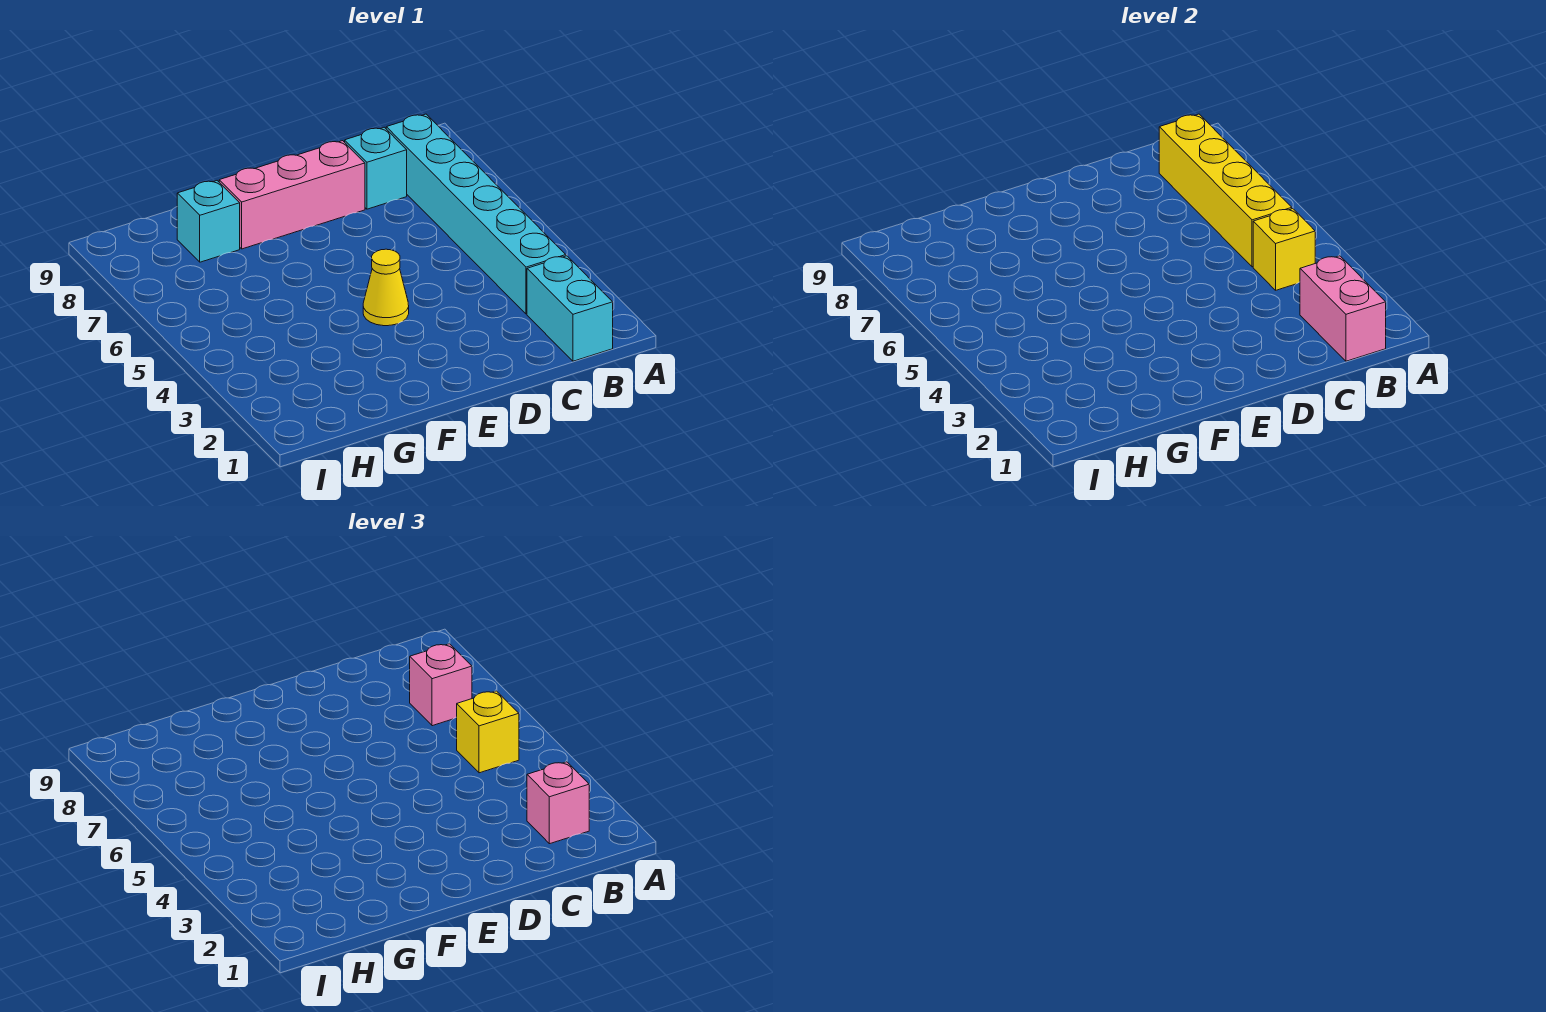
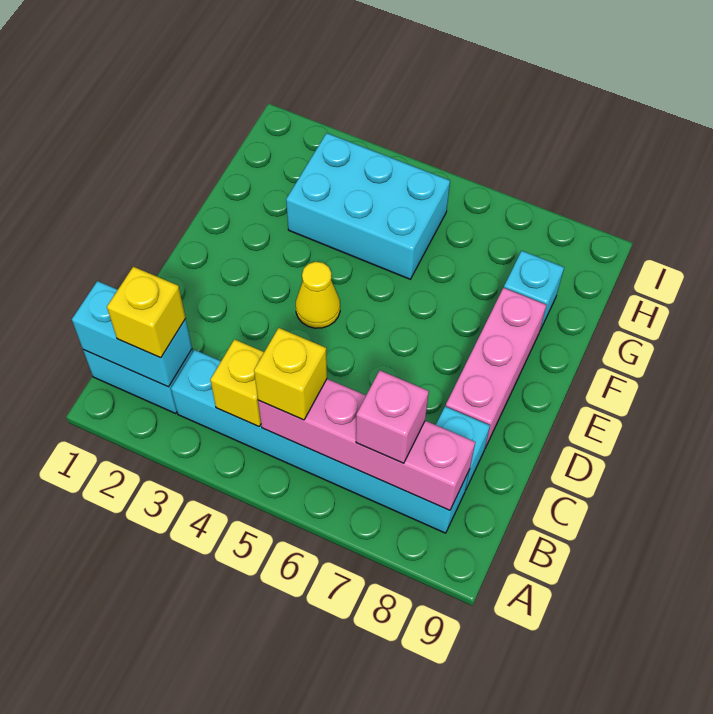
pink 1x2 brick [1300,256,1386,361] -> cyan 1x2 brick [72,281,192,387]
pink 1x1 brick [527,762,589,844] -> yellow 1x1 brick [107,267,186,358]
yellow 1x4 brick [1159,114,1292,267] -> pink 1x4 brick [258,379,475,510]
none -> cyan 2x3 brick [286,133,450,279]

